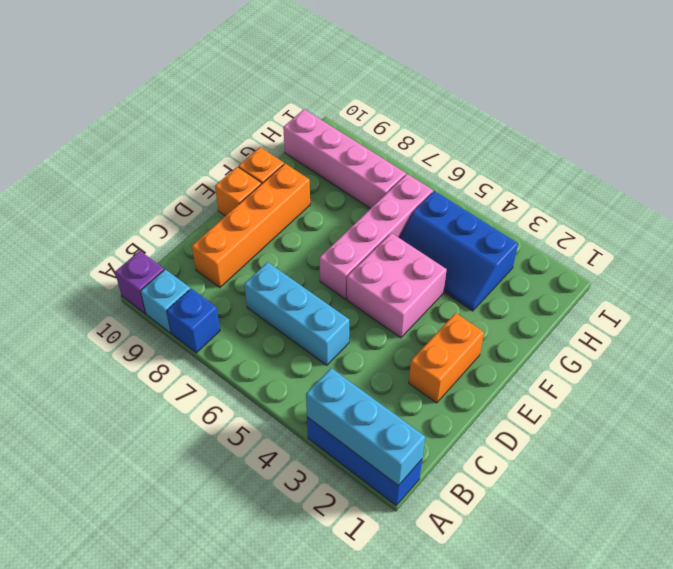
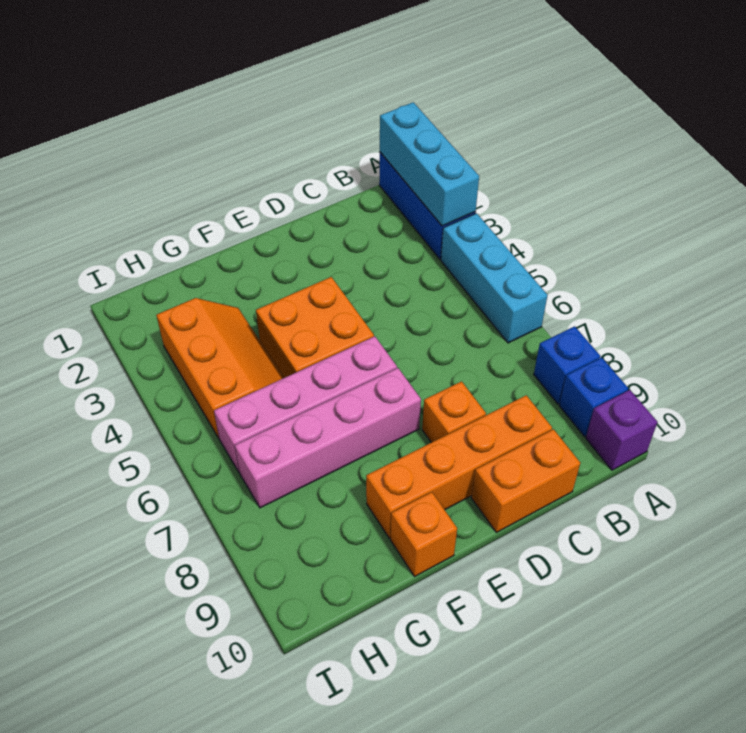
cyan 1x1 brick [141,269,190,333] -> blue 1x1 brick [559,357,628,437]
cyan 1x3 brick [244,262,349,365] -> cyan 1x3 brick moved to [441,213,547,343]
orange 1x2 brick [409,313,484,403] -> orange 1x2 brick moved to [472,429,580,532]
pink 2x2 brick [347,233,447,338] -> orange 2x2 brick [256,277,374,378]
orange 1x1 brick [215,167,261,216] -> orange 1x1 brick moved to [422,381,486,443]
blue 2x3 slope [399,191,518,311] -> orange 2x3 slope [156,298,284,438]
pink 1x4 brick [283,109,406,209] -> pink 1x4 brick turned to [235,368,421,508]

